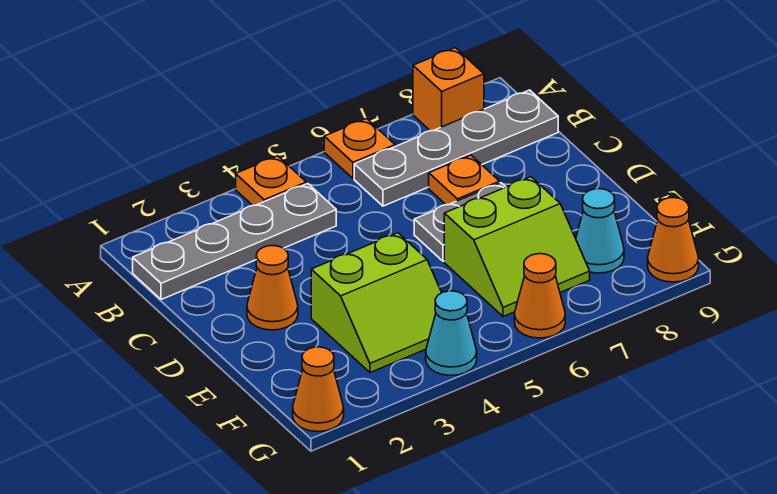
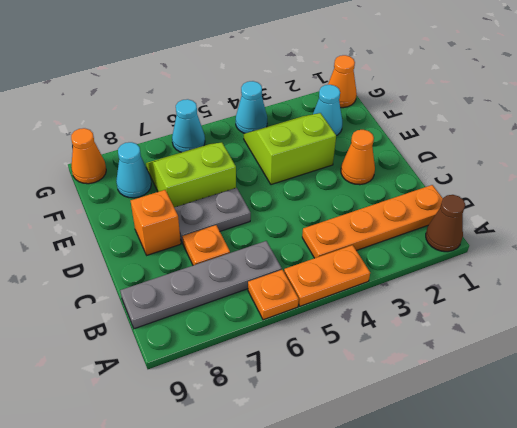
none -> brown 1x1 cone [426,195,465,252]
orange 1x1 plate [236,156,306,205] -> orange 1x2 plate [284,245,370,306]
orange 1x1 brick [413,48,484,131] -> orange 1x1 brick moved to [131,190,181,255]
grey 1x4 plate [133,184,336,300] -> orange 1x4 plate [302,185,443,258]
none -> cyan 1x1 cone [313,85,342,136]
orange 1x1 cone [514,254,565,338] -> cyan 1x1 cone [172,99,205,152]

